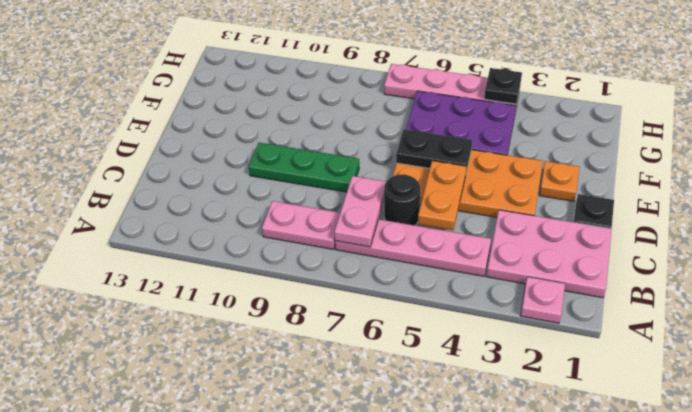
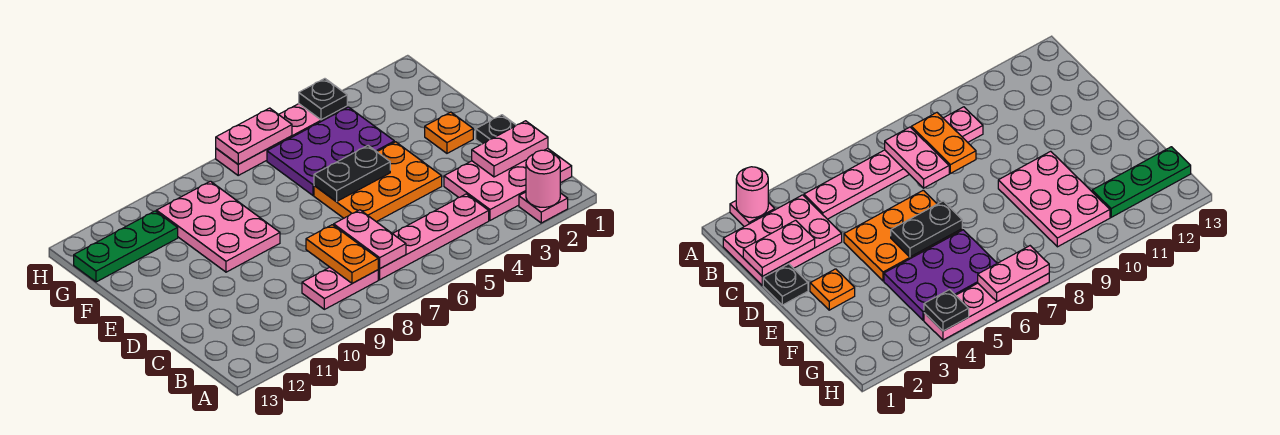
none -> pink 1x1 round brick [526,150,560,207]
none -> pink 1x2 plate [472,121,548,177]
orange 1x2 plate [418,161,467,230] -> orange 1x2 plate moved to [306,225,378,283]
black 1x1 round brick [384,174,420,225] -> none
orange 2x4 plate [393,150,543,217] -> orange 2x3 plate [314,142,442,222]
green 1x3 plate [249,143,359,192] -> green 1x3 plate moved to [74,211,178,282]
none -> pink 2x3 plate [156,181,280,272]
none -> pink 1x2 plate [216,108,292,164]

